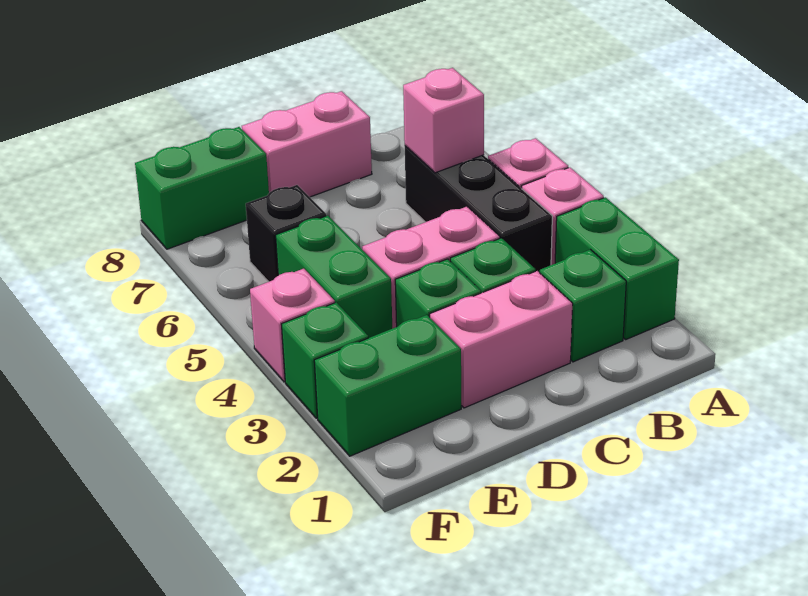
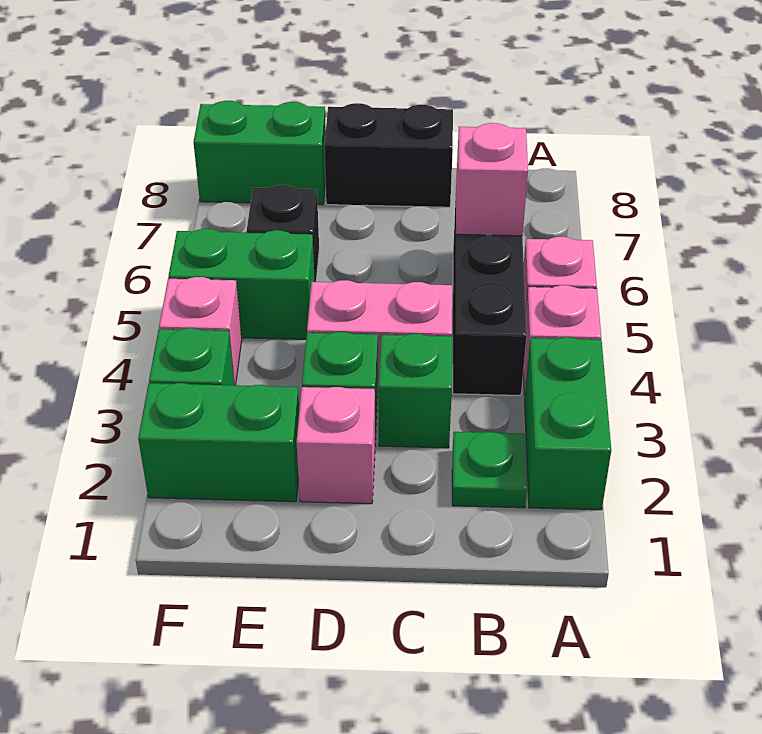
green 1x1 brick [540,250,626,362] -> green 1x1 plate [452,432,527,508]
pink 1x2 brick [430,271,573,408] -> pink 1x1 brick [296,387,375,504]
pink 1x2 brick [242,91,372,197] -> black 1x2 brick [324,103,453,207]
green 1x2 brick [276,215,392,338] -> green 1x2 brick turned to [168,229,315,339]

